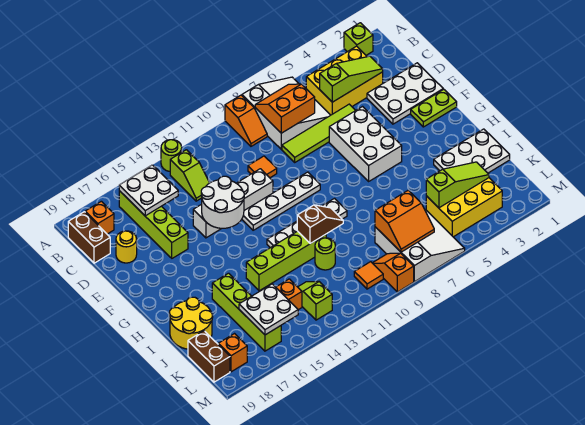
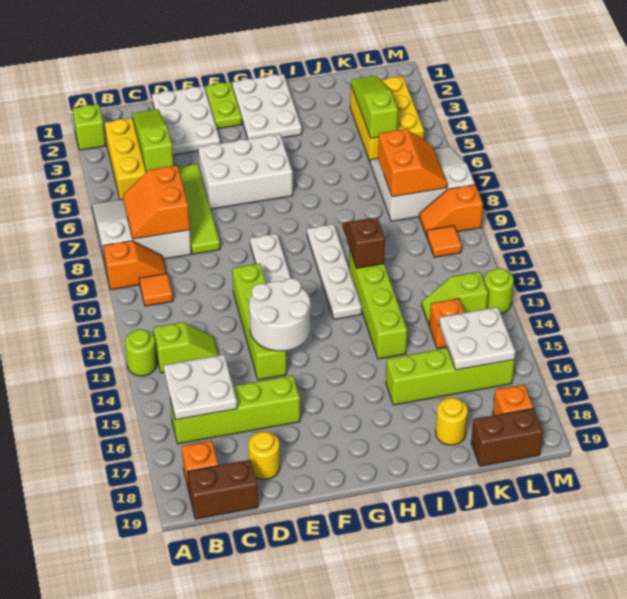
orange 1x1 tile [248,156,277,178] -> orange 1x1 tile moved to [139,273,173,306]
white 1x4 brick [193,169,273,238] -> lime 1x4 brick [232,264,286,380]
white 2x3 plate [434,129,510,173] -> white 2x3 plate moved to [232,74,302,139]
yellow 2x2 round brick [169,297,213,349] -> yellow 1x1 round brick [436,398,468,445]
lime 1x1 round brick [315,238,335,270] -> lime 1x1 round brick moved to [484,268,514,314]

